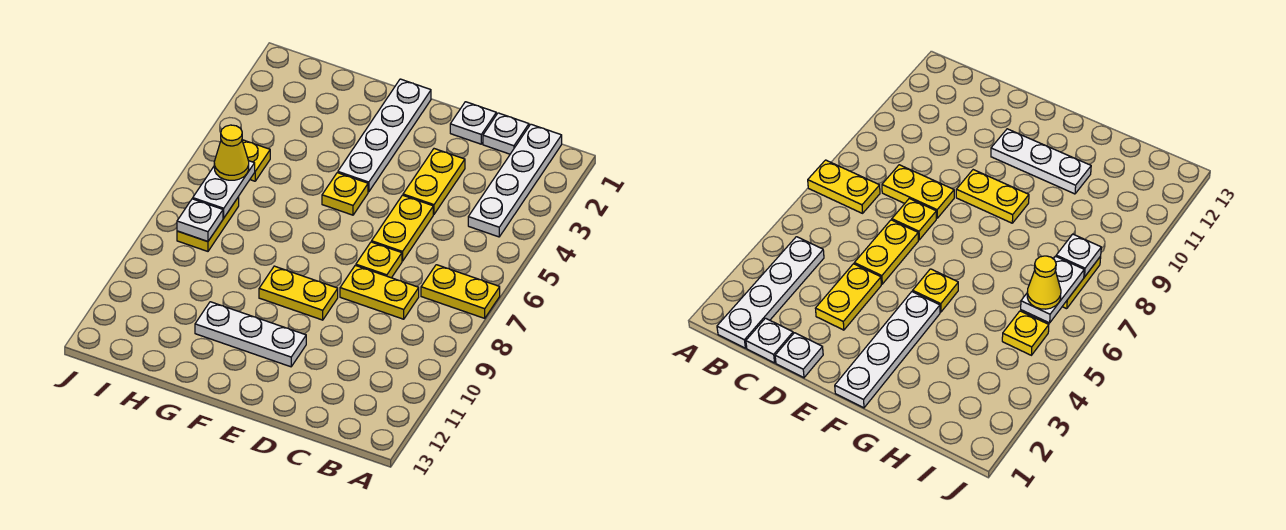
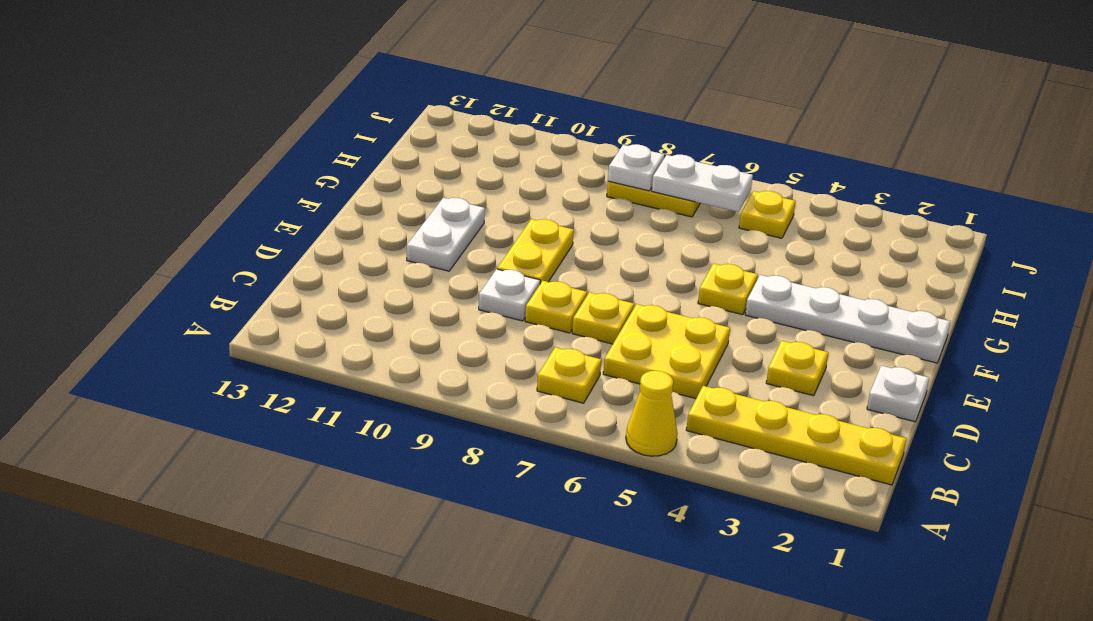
yellow 1x2 plate [421,265,500,318] -> yellow 1x1 plate [537,347,601,403]
white 1x4 plate [468,124,562,237] -> yellow 1x4 plate [686,386,906,485]
white 1x1 plate [483,113,529,154] -> white 1x1 plate moved to [479,269,540,321]
yellow 1x2 plate [340,265,419,319] -> yellow 1x1 plate [525,281,587,333]
yellow 1x2 plate [403,149,465,214] -> yellow 1x1 plate [766,341,828,396]
yellow 1x2 plate [372,195,433,261] -> yellow 2x2 plate [603,304,730,399]
white 1x3 plate [195,302,306,367] -> white 1x2 plate [407,198,485,271]
yellow 1x1 cone [214,125,249,180] -> yellow 1x1 cone moved to [626,371,678,456]

